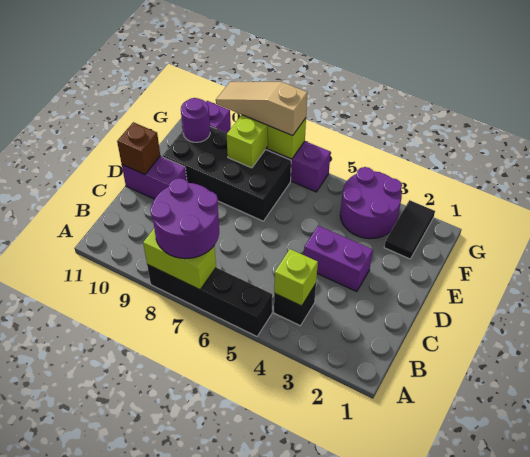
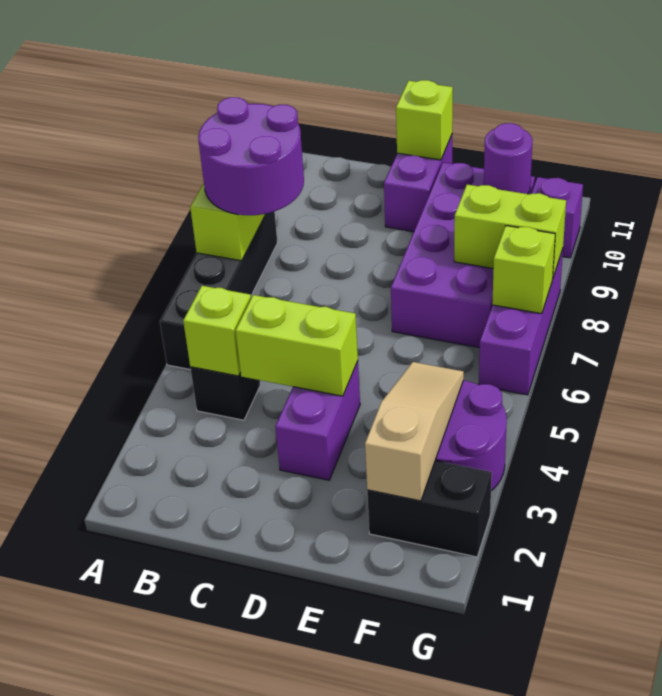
none -> lime 1x2 brick [236,295,358,396]
brown 1x1 brick [117,122,160,175] -> lime 1x1 brick [396,80,453,160]
black 2x4 brick [163,126,291,221] -> purple 2x4 brick [391,162,535,348]
black 1x2 tile [384,200,435,259] -> black 1x2 brick [367,461,492,557]
tan 1x3 slope [216,82,307,136] -> tan 1x3 slope moved to [365,362,464,501]

